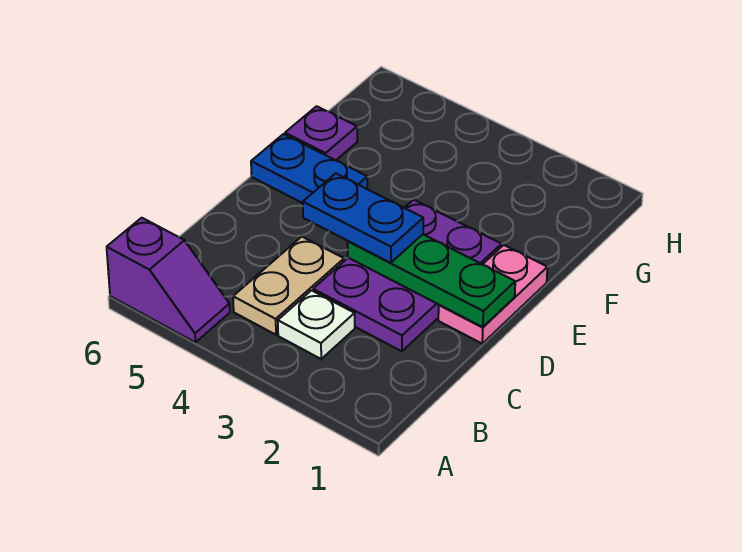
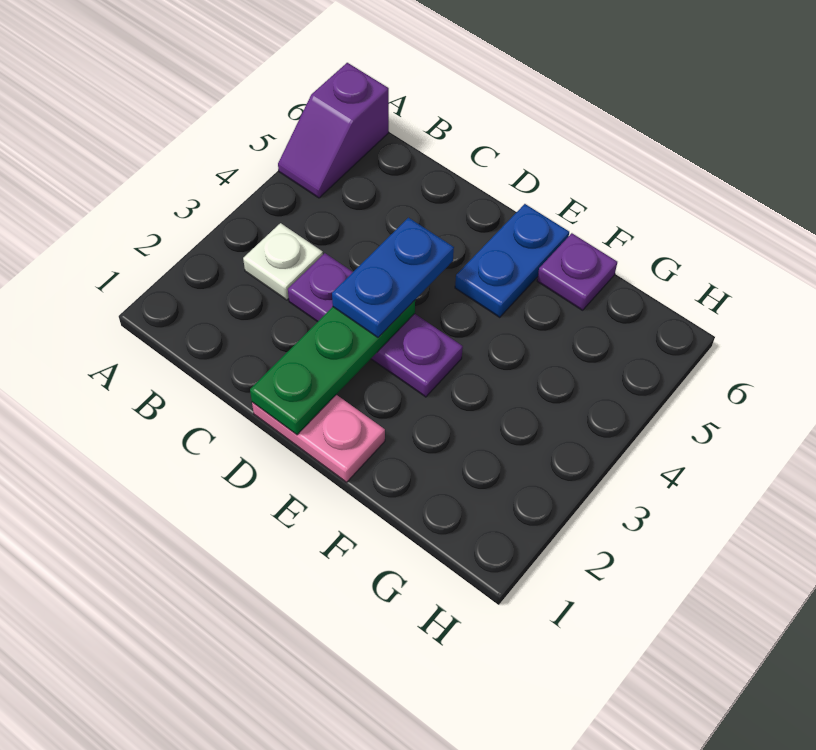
tan 1x2 plate [233,237,344,335] -> none
purple 2x3 plate [313,200,501,351] -> purple 1x3 plate [288,253,463,397]

